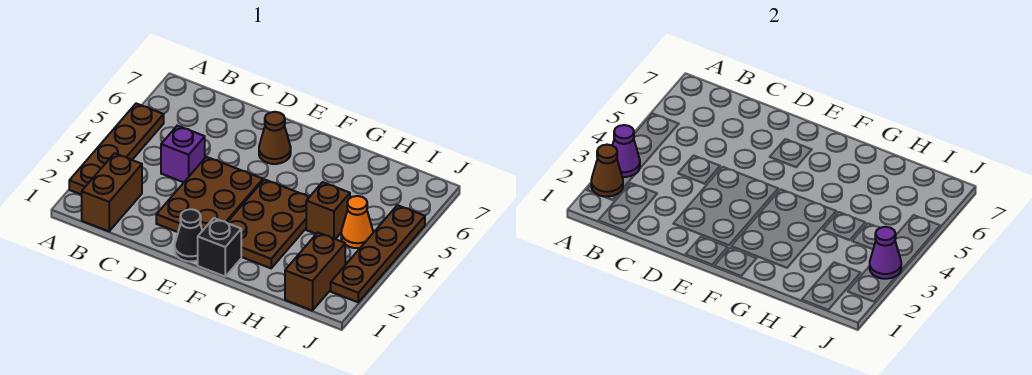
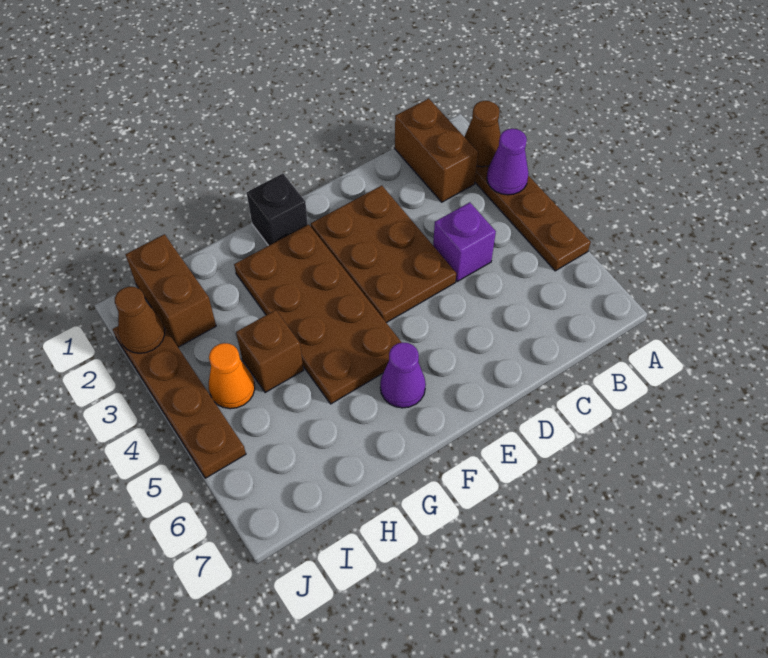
black 1x1 cone [175,209,202,261] -> none
brown 1x1 cone [259,112,291,164] -> brown 1x1 cone moved to [115,287,165,353]
brown 2x3 plate [227,179,309,268] -> brown 2x4 plate [234,224,402,404]
purple 1x1 cone [870,227,901,279] -> purple 1x1 cone moved to [380,342,426,408]

